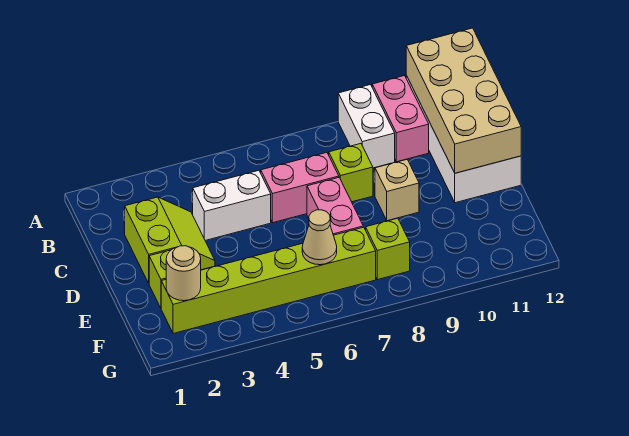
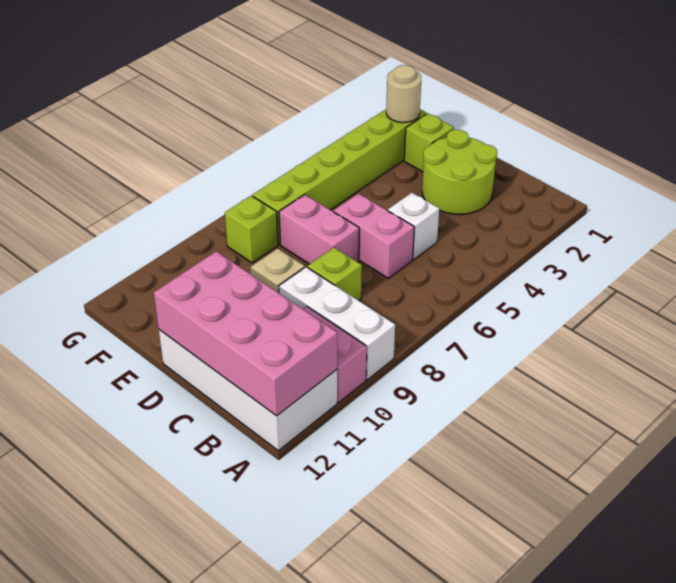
white 1x2 brick [338,85,395,168] -> white 1x3 brick [279,267,395,380]
tan 2x4 brick [406,28,521,173] -> pink 2x4 brick [154,251,337,416]
lime 2x2 slope [125,197,215,283] -> lime 2x2 round brick [422,130,497,214]
white 1x2 brick [193,170,271,241] -> white 1x1 brick [388,193,439,260]
pink 1x2 brick [261,153,339,223] -> pink 1x2 brick turned to [334,194,414,278]
tan 1x1 cone [302,210,337,265] -> none

